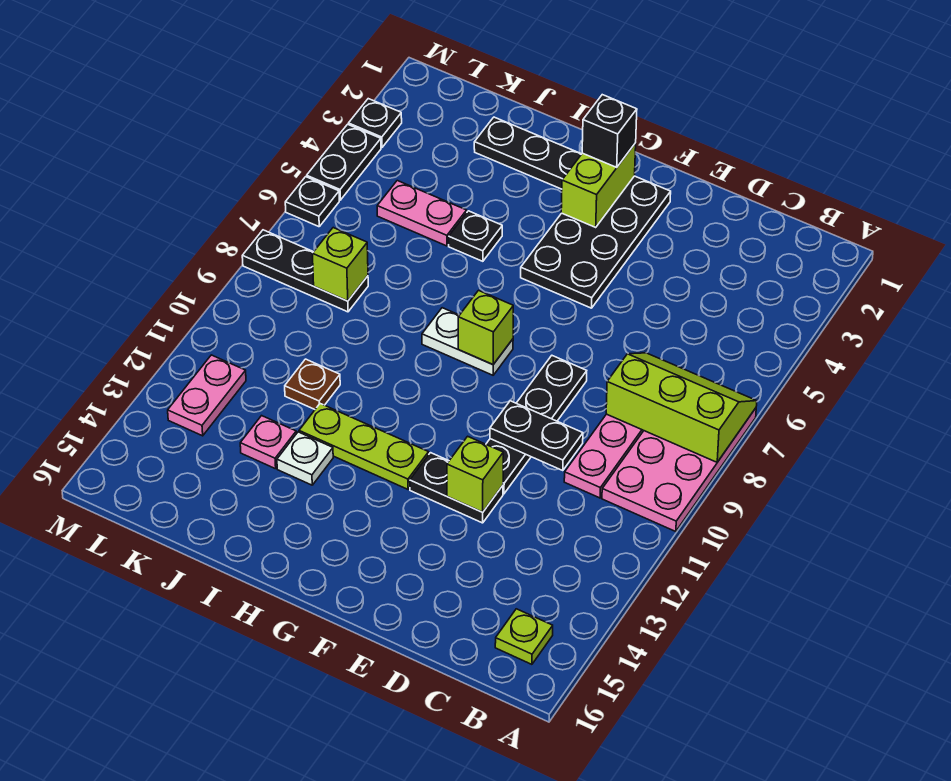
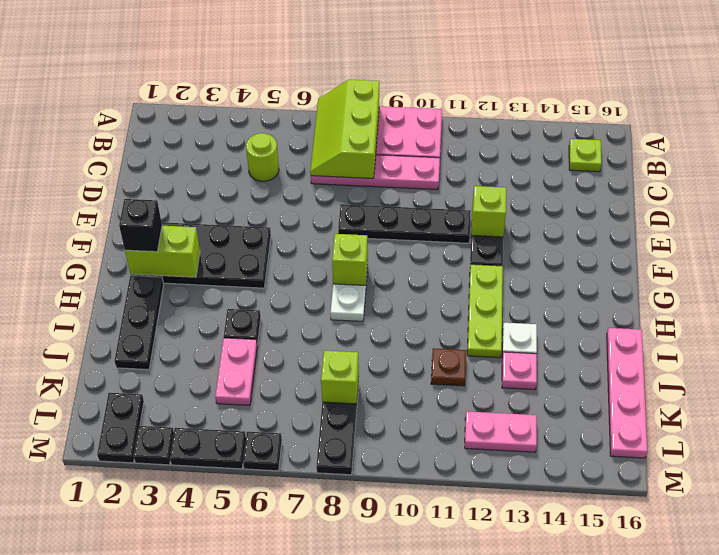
none -> lime 1x1 round brick [246,133,279,181]
black 1x2 plate [490,401,583,471] -> black 1x2 plate moved to [97,393,144,463]
none -> pink 1x4 plate [607,328,647,458]

